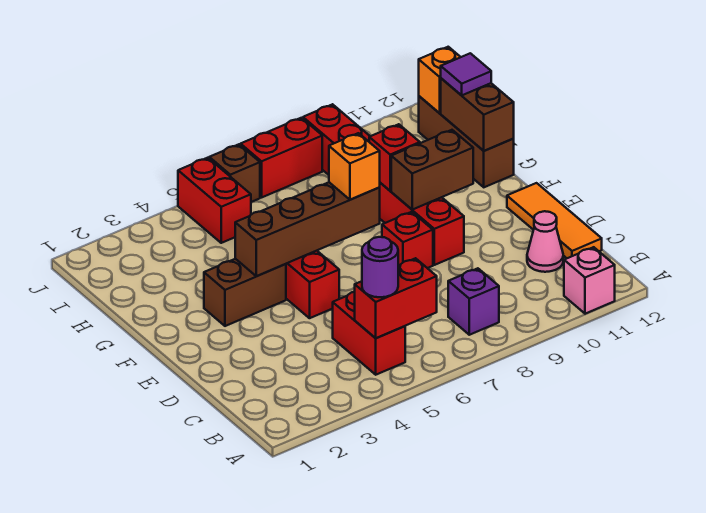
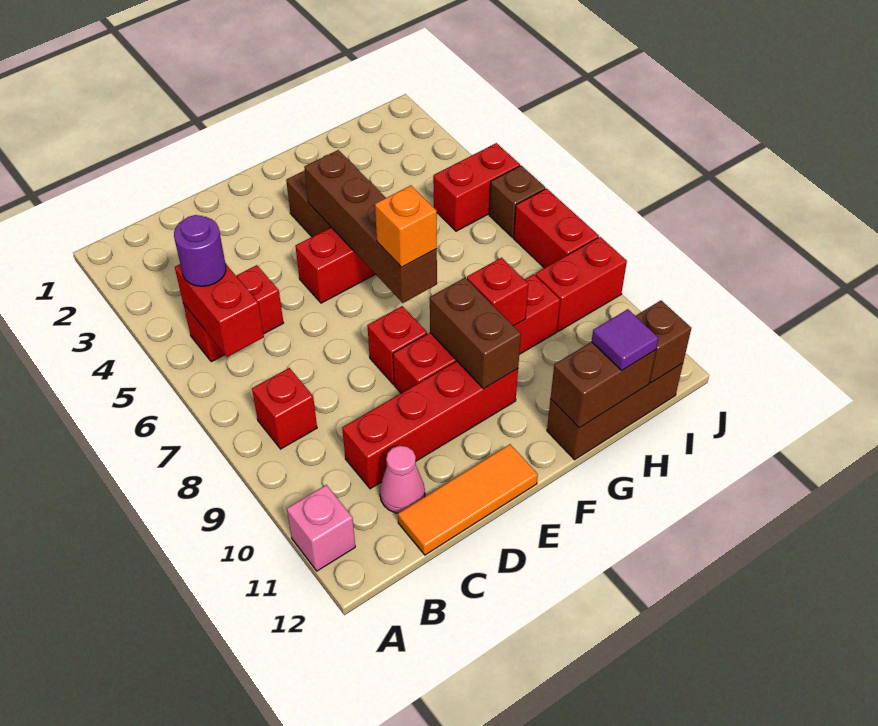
purple 1x1 brick [448,268,499,335] -> red 1x1 brick [252,368,317,449]
none -> red 1x4 brick [342,361,518,489]
orange 1x1 brick [419,47,460,113] -> brown 1x1 brick [636,301,691,383]

